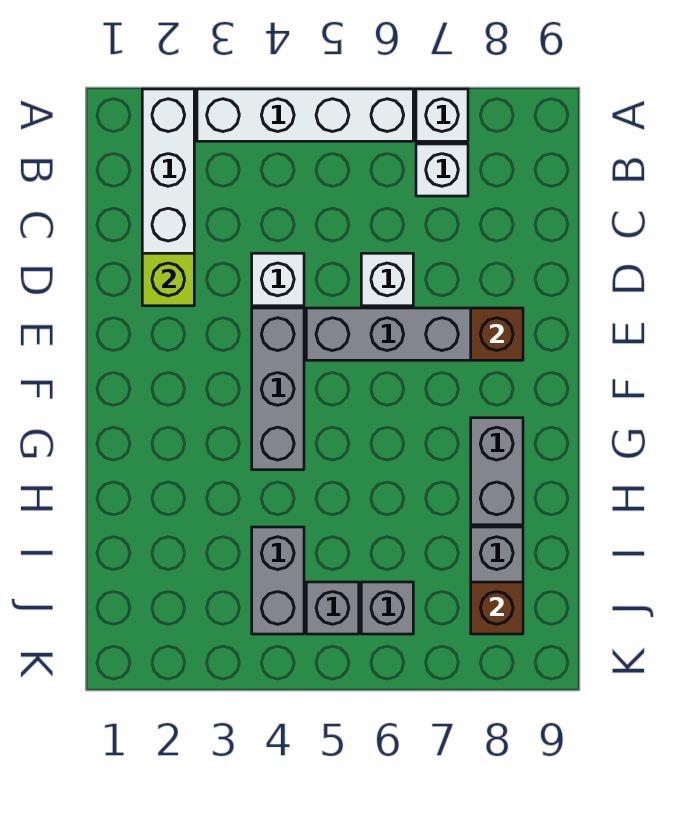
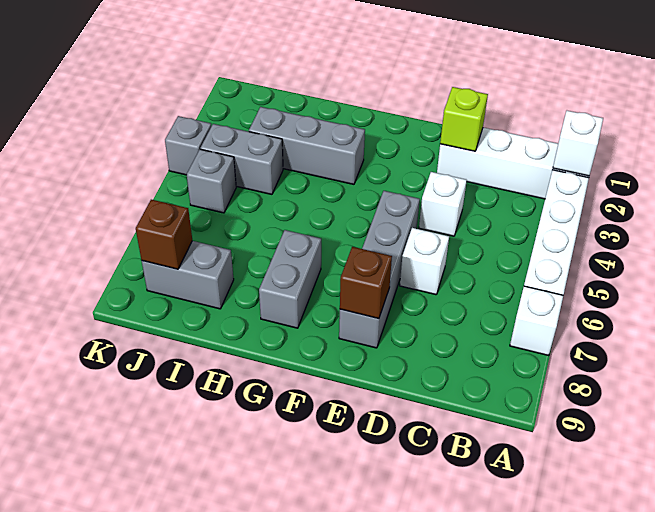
white 1x1 brick [416,144,468,196] -> white 1x1 brick moved to [553,111,603,176]
grey 1x3 brick [252,308,304,470] -> grey 1x3 brick moved to [249,107,365,184]
grey 1x2 brick [471,418,523,525] -> grey 1x2 brick turned to [259,230,321,328]
grey 1x1 brick [361,582,413,634] -> grey 1x1 brick moved to [165,116,211,175]

